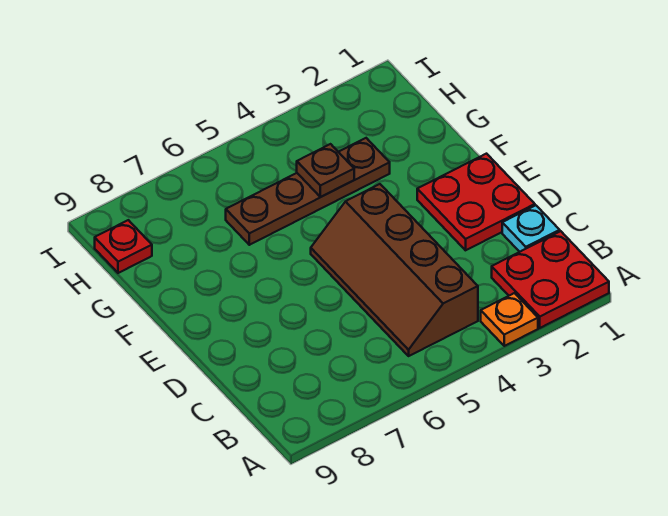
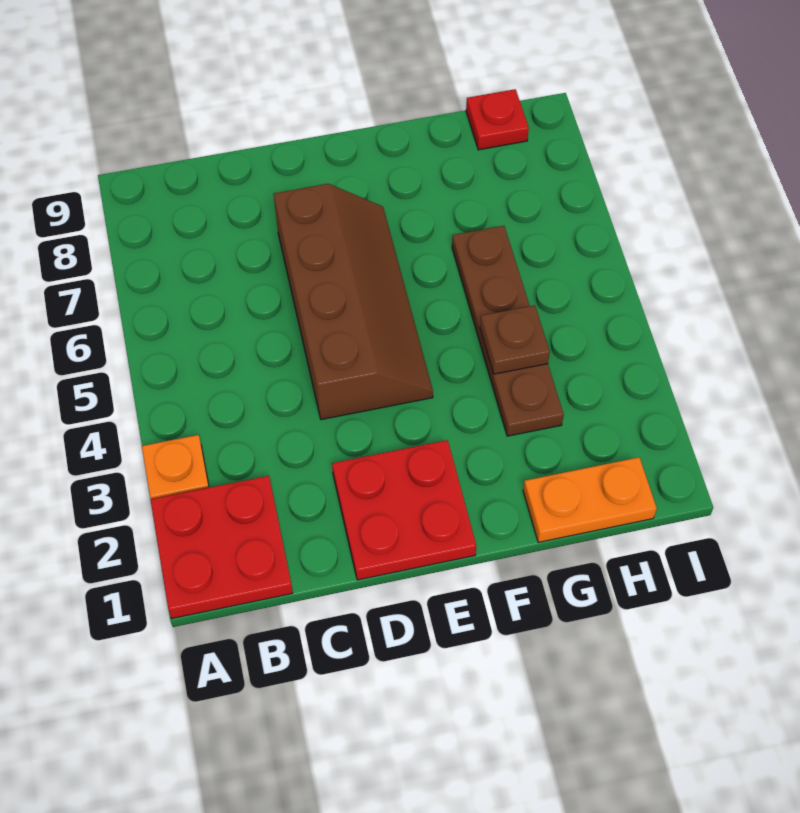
brown 2x4 slope [311,184,478,356] -> brown 2x4 slope turned to [274,184,433,420]
cyan 1x1 plate [502,205,560,252] -> none
none -> orange 1x2 plate [523,457,657,542]

